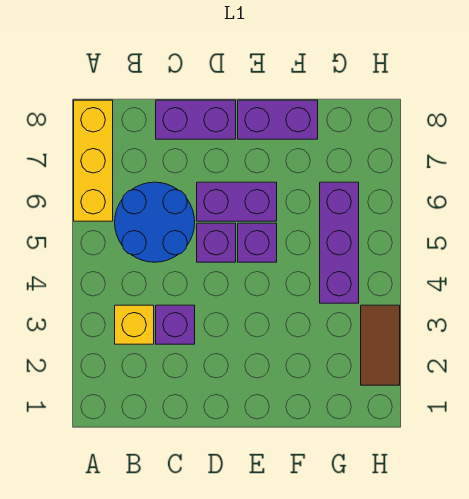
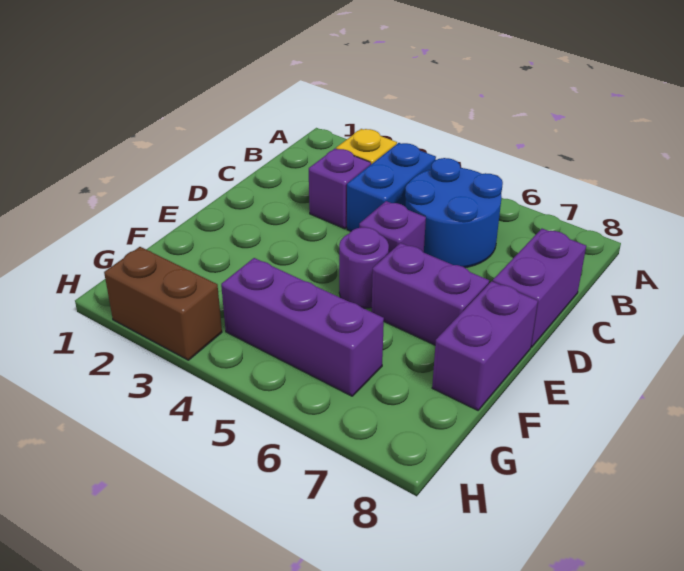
yellow 1x3 brick [74,100,113,221] -> none
none -> blue 1x2 brick [347,143,436,231]
purple 1x2 brick [197,182,277,221] -> purple 1x2 brick turned to [372,243,489,345]
purple 1x1 brick [238,223,277,262] -> purple 1x1 round brick [339,227,389,308]
brown 1x2 tile [361,305,400,385] -> brown 1x2 brick [104,247,222,360]

